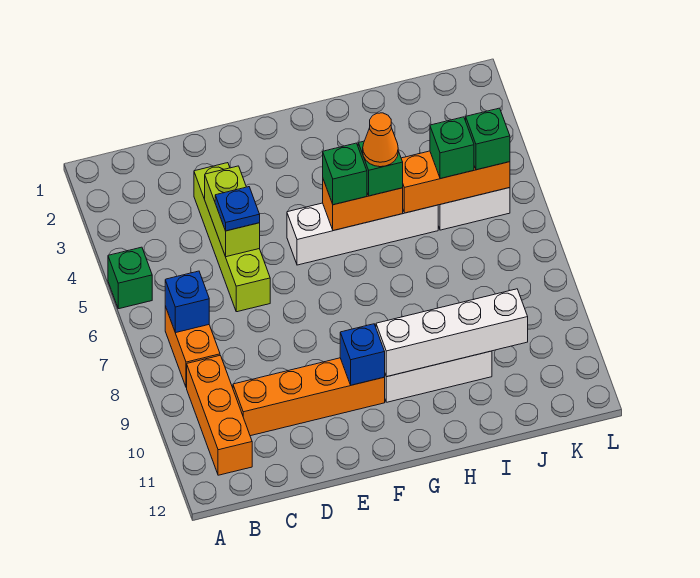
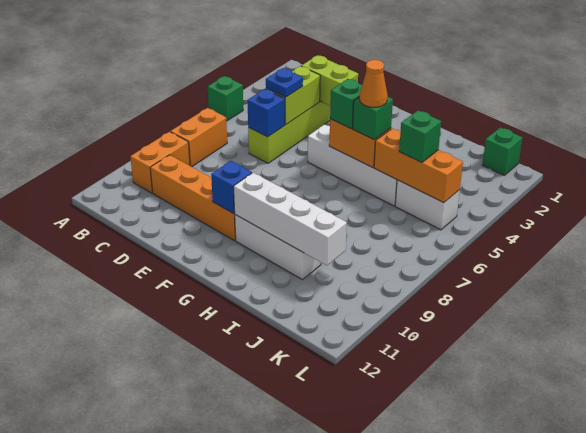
blue 1x1 brick [165,271,209,333] -> blue 1x1 brick moved to [247,89,285,137]
orange 1x3 brick [187,356,252,475] -> orange 1x2 brick [130,132,190,193]
none -> lime 1x2 brick [301,55,358,106]
green 1x1 brick [466,108,510,170] -> green 1x1 brick moved to [482,127,522,175]

